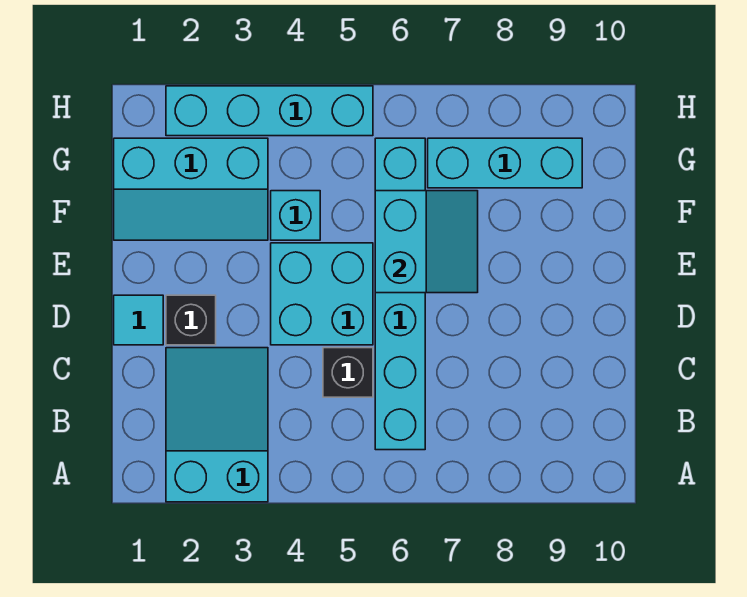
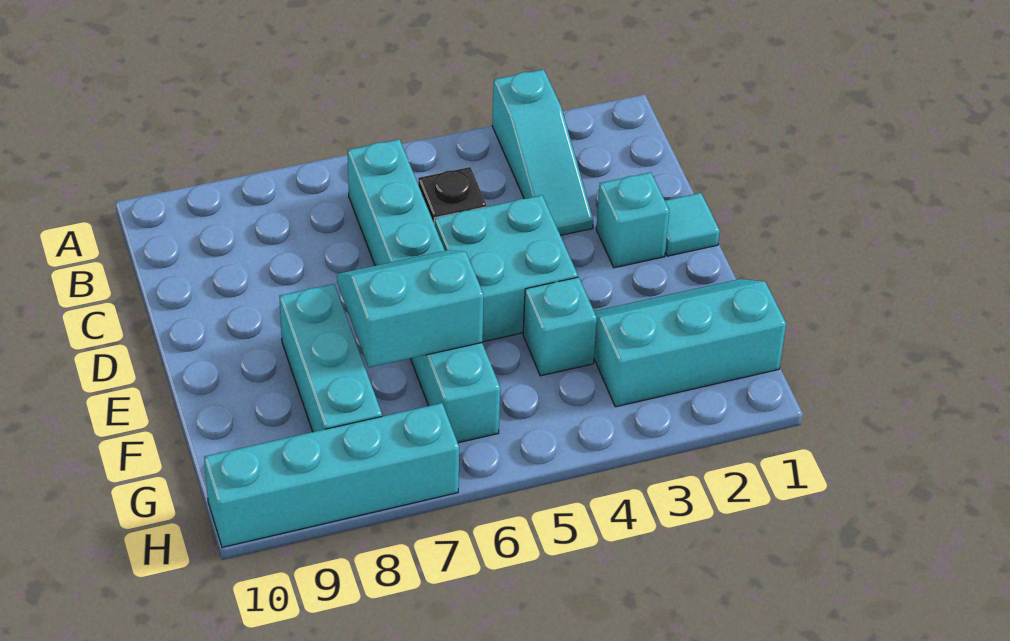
cyan 2x3 slope [166,348,268,502] -> cyan 1x3 slope [492,69,593,235]
black 1x1 brick [166,295,216,345] -> cyan 1x1 brick [596,172,669,268]
cyan 2x2 slope [375,191,478,293] -> cyan 2x2 slope turned to [337,250,484,368]
cyan 1x3 brick [428,138,582,188] -> cyan 1x3 brick turned to [279,284,382,432]
cyan 1x4 brick [166,86,373,136] -> cyan 1x4 brick moved to [204,403,459,547]

